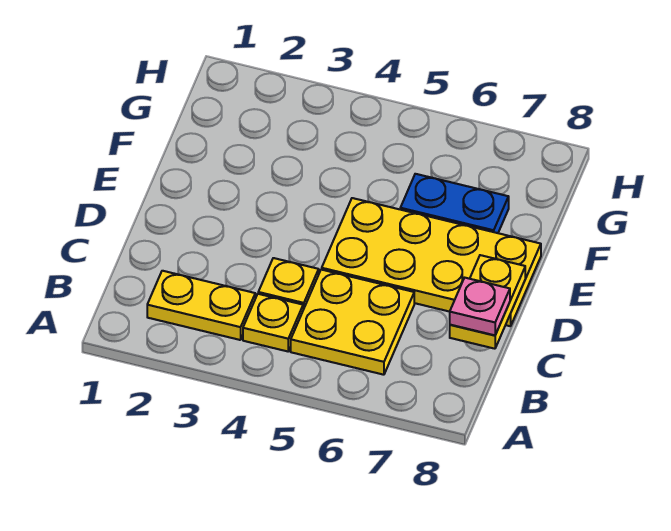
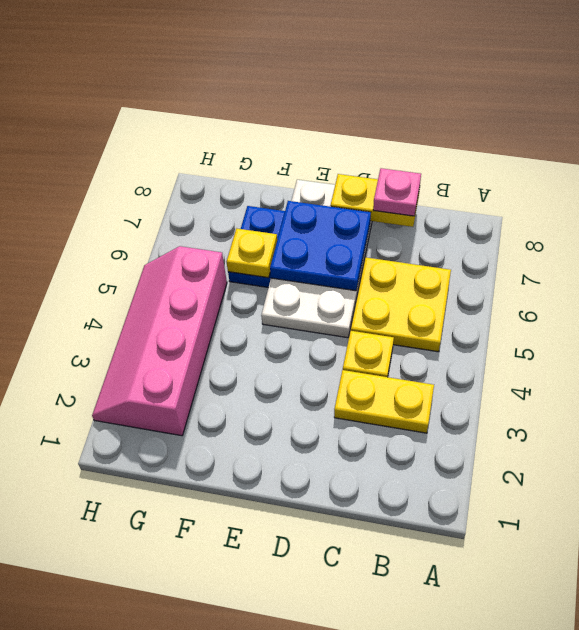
yellow 1x2 plate [147,271,255,340] -> yellow 1x2 plate turned to [334,370,434,433]
yellow 1x1 plate [243,294,303,351] -> yellow 1x1 plate moved to [227,228,277,278]
yellow 2x4 plate [322,198,541,326] -> white 2x4 plate [261,180,372,338]
none -> blue 2x2 plate [270,201,371,291]
none -> pink 2x4 slope [92,246,227,436]

